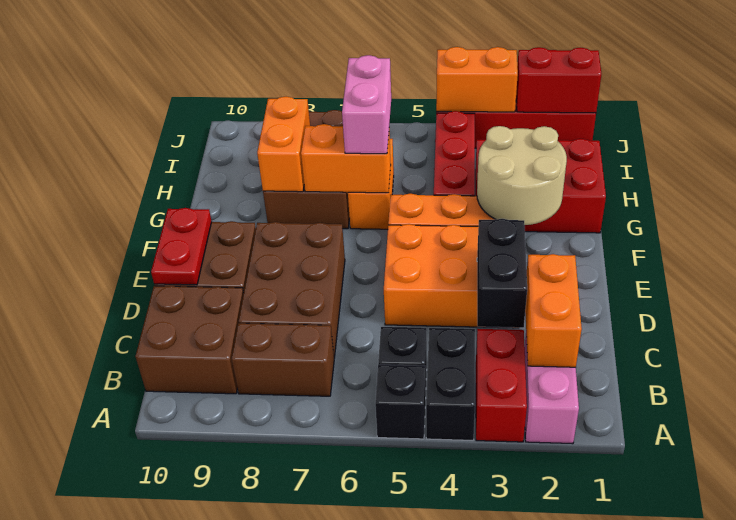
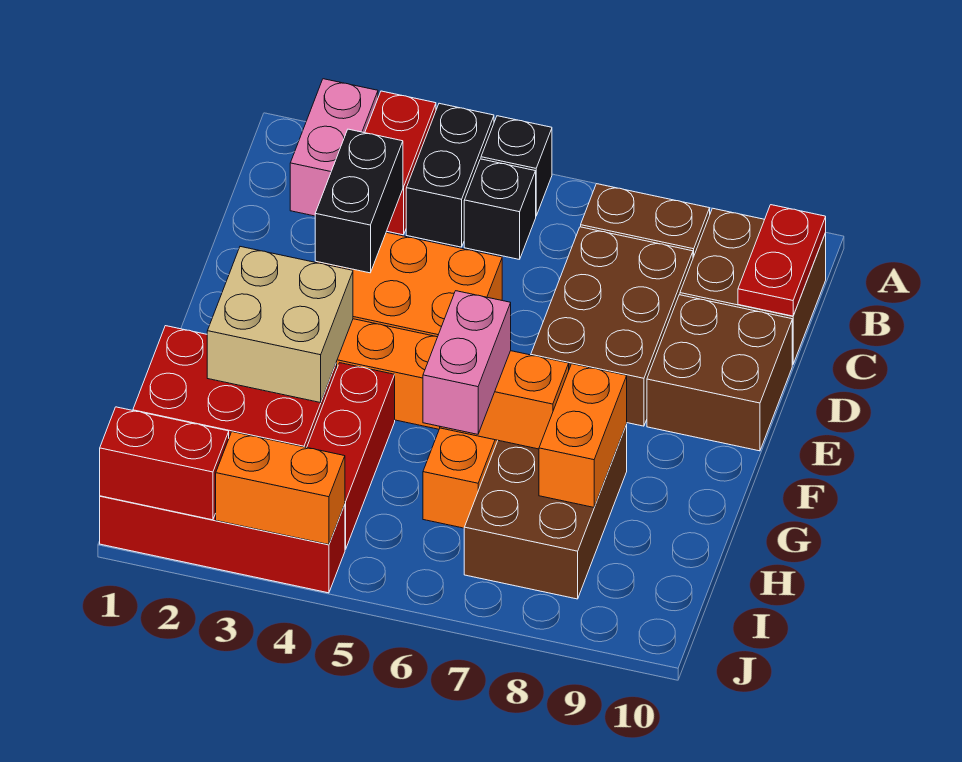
orange 1x2 brick [525,254,582,367] -> none
red 1x2 plate [151,208,212,285] -> red 1x2 plate moved to [738,205,826,316]
tan 2x2 round brick [477,126,567,225] -> tan 2x2 brick [207,247,353,403]

